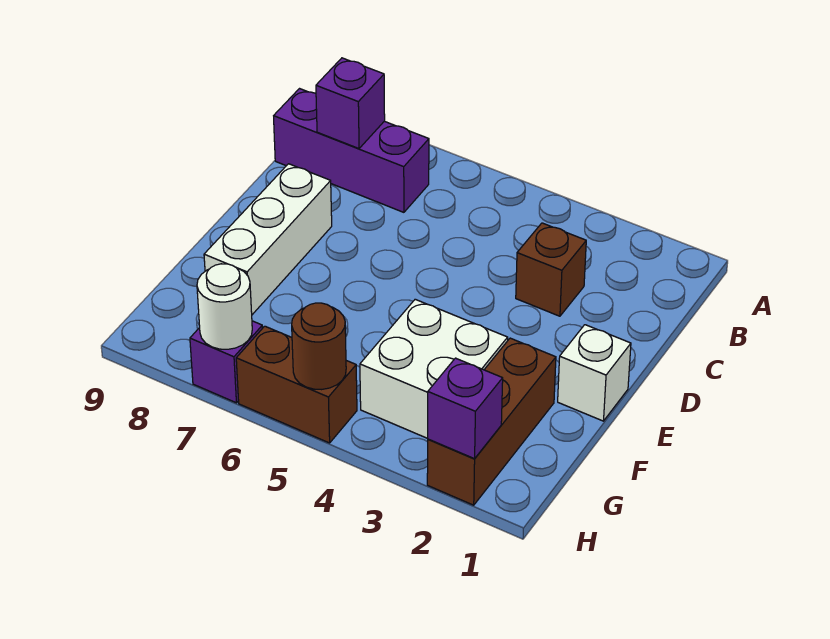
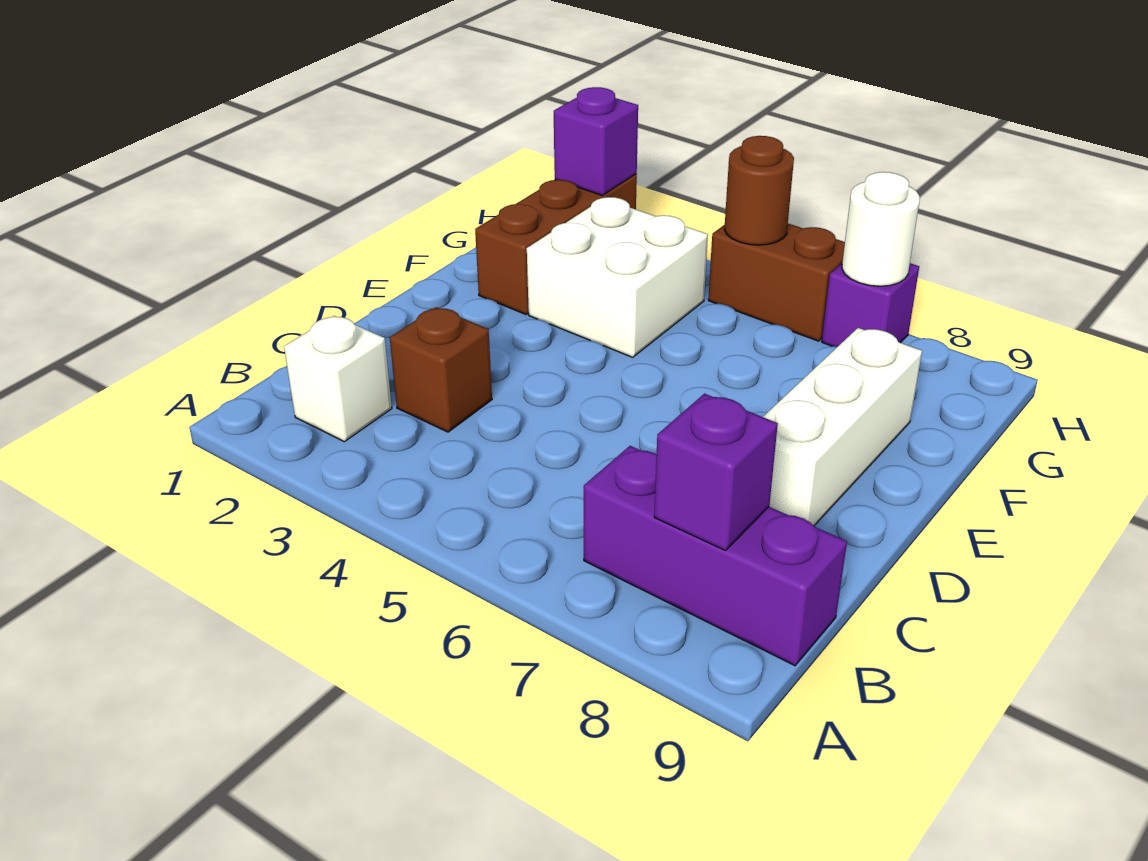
white 1x1 brick [558,325,631,421] -> white 1x1 brick moved to [284,316,392,442]

